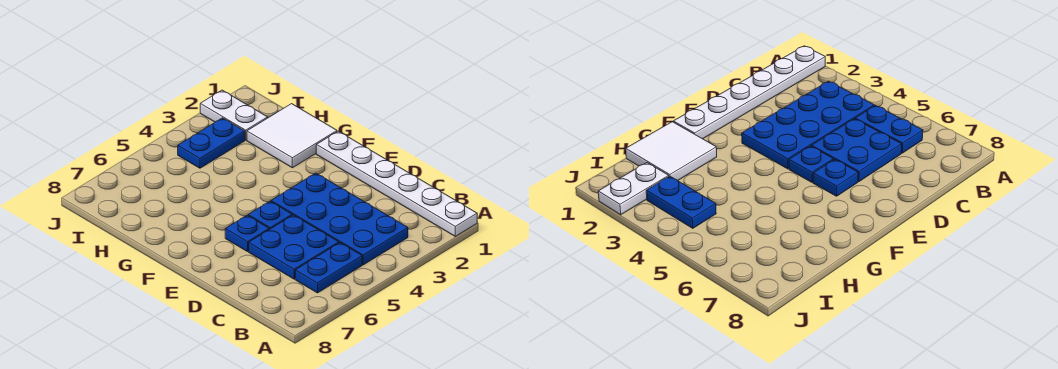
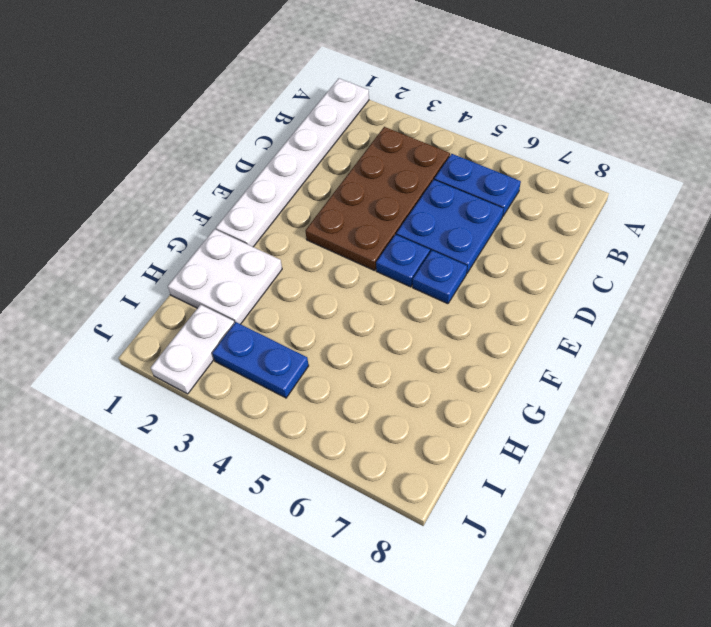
blue 2x4 plate [271,173,408,265] -> brown 2x4 plate [305,127,450,271]
white 2x2 tile [247,104,337,168] -> white 2x2 plate [168,229,282,324]

